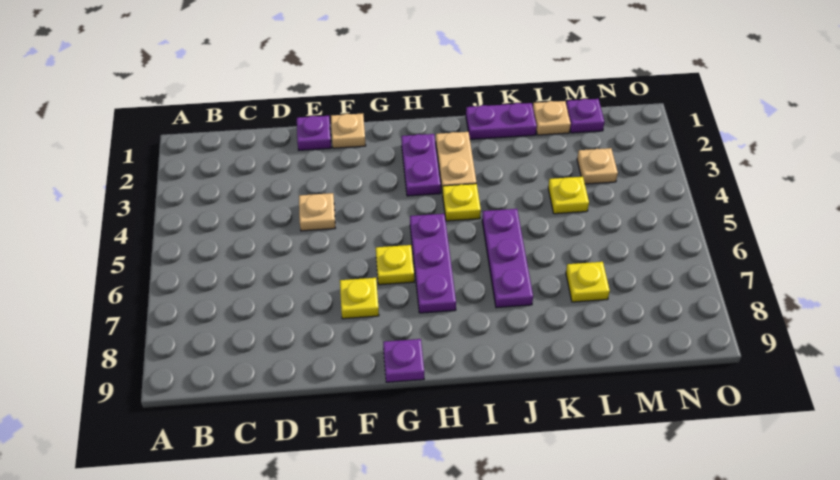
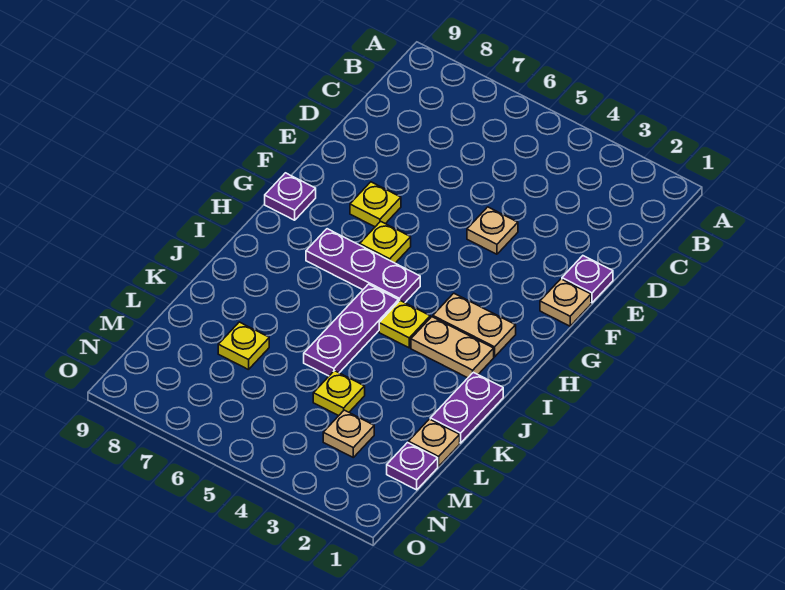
purple 1x2 plate [401,134,441,196] -> tan 1x2 plate [433,293,516,357]
purple 1x3 plate [482,209,533,308] -> purple 1x3 plate turned to [304,284,399,376]

